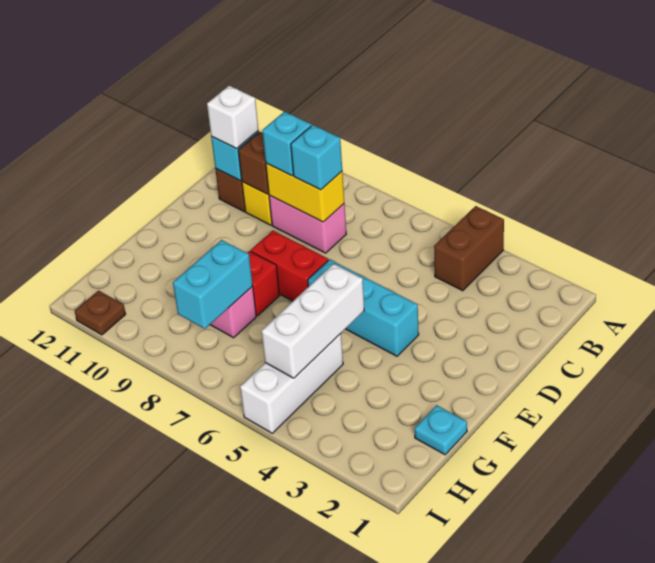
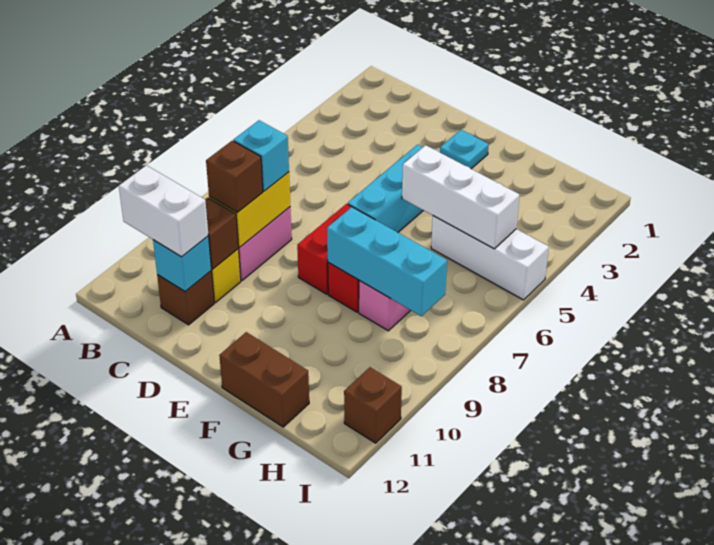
brown 1x2 brick [434,206,504,291] -> brown 1x2 brick moved to [219,332,309,427]
cyan 1x1 brick [262,112,311,176] -> brown 1x1 brick [206,141,263,213]
white 1x1 brick [207,86,259,149] -> white 1x2 brick [119,165,208,257]
cyan 1x1 plate [414,405,467,455] -> cyan 1x1 plate moved to [440,130,489,169]
cyan 1x2 brick [173,240,253,329] -> cyan 1x3 brick [327,207,447,316]
brown 1x1 plate [75,291,126,335] -> brown 1x1 brick [344,367,402,443]

